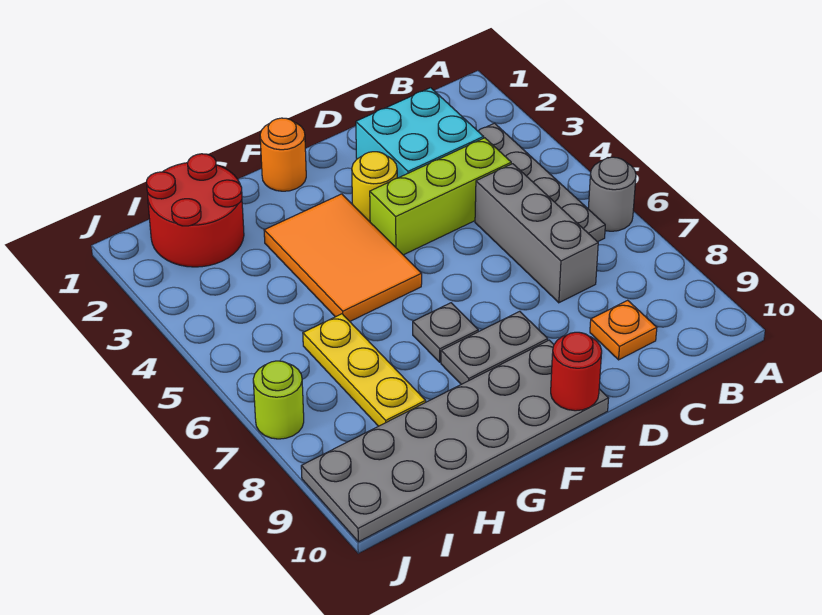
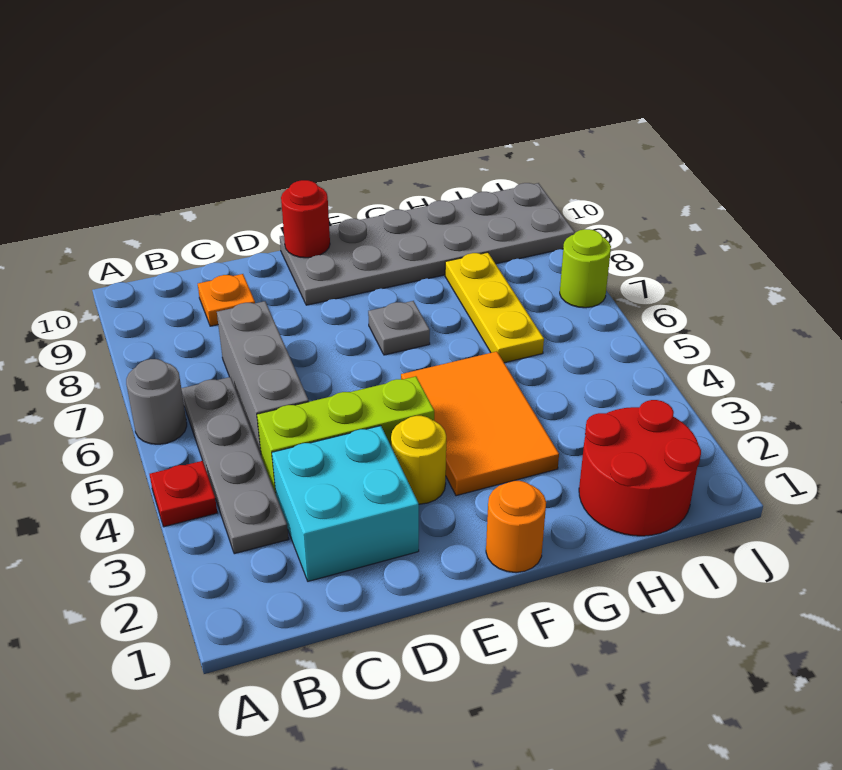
none -> red 1x1 plate [150,461,217,527]
grey 1x2 plate [441,311,548,384] -> none

